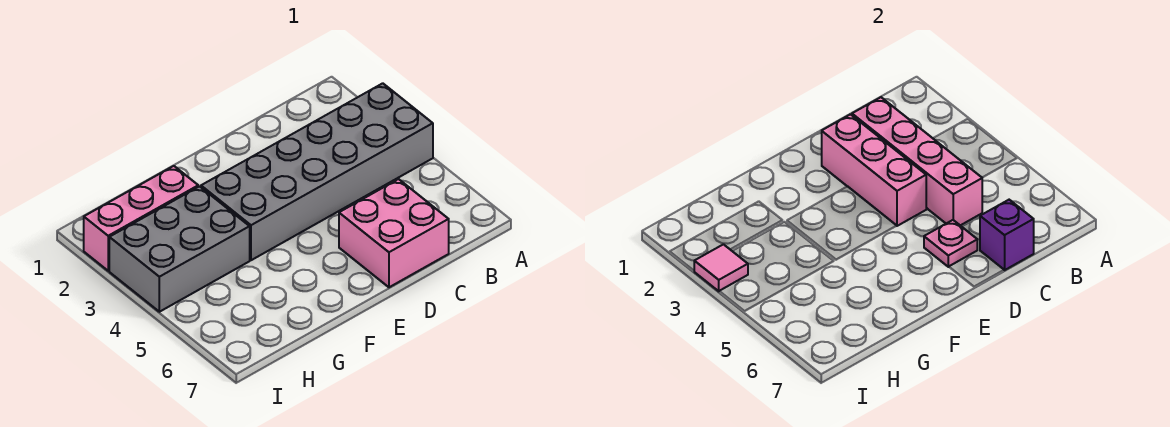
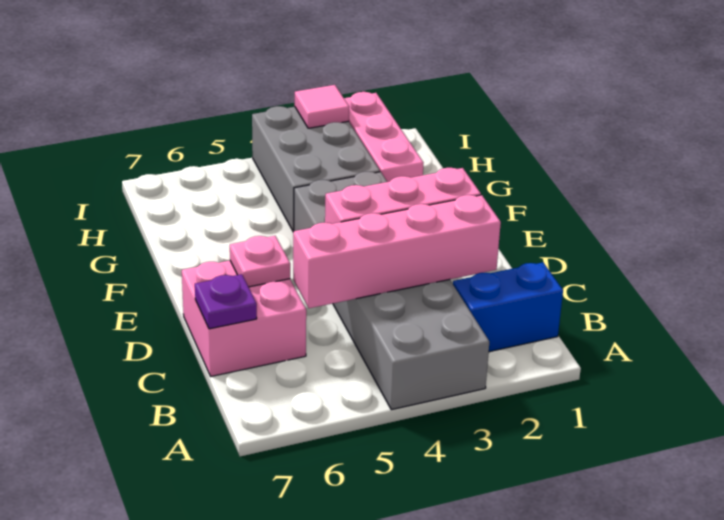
none -> blue 1x2 brick [453,262,563,352]
purple 1x1 brick [980,200,1034,270] -> purple 1x1 plate [195,274,257,329]

